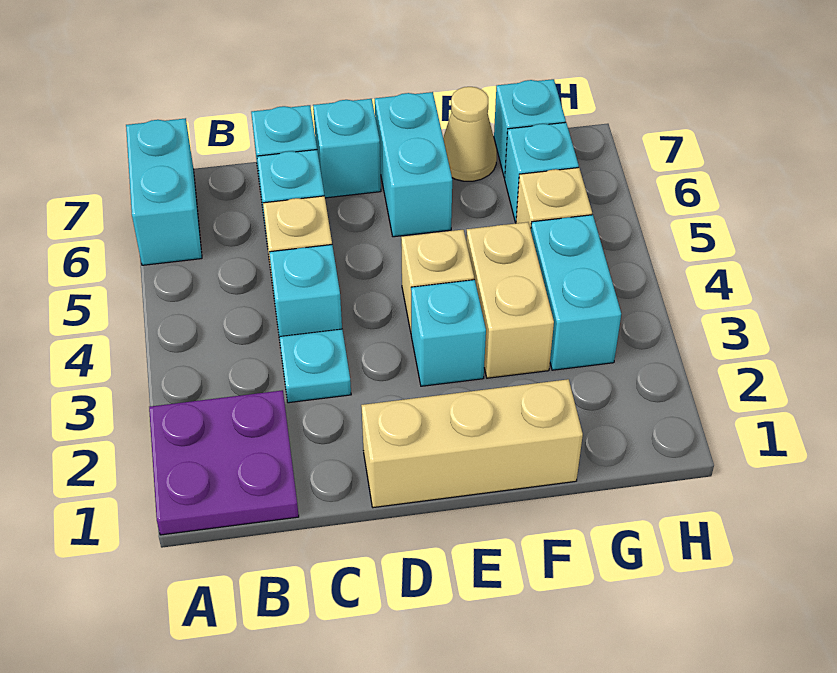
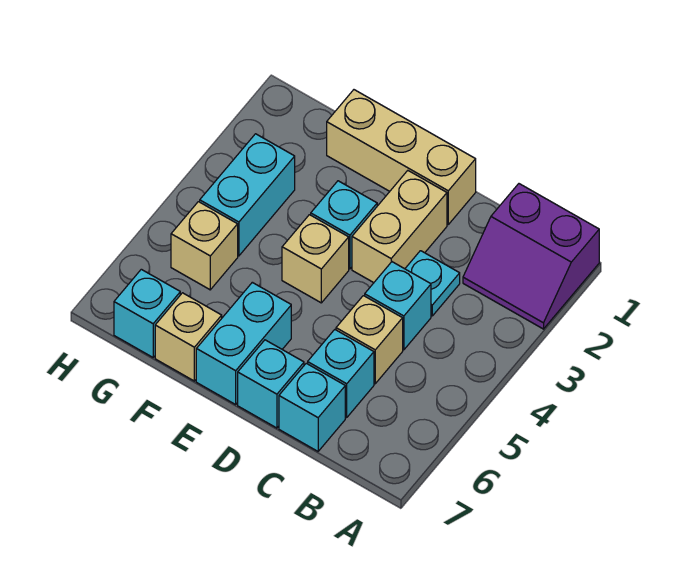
purple 2x2 plate [149,390,299,535] -> purple 2x2 slope [463,184,599,329]
cyan 1x2 brick [126,118,202,265] -> none
tan 1x2 brick [466,222,554,378] -> tan 1x2 brick moved to [352,171,447,283]
tan 1x1 cone [443,87,497,181] -> tan 1x1 brick [155,293,222,381]
cyan 1x1 brick [505,122,579,222] -> none

